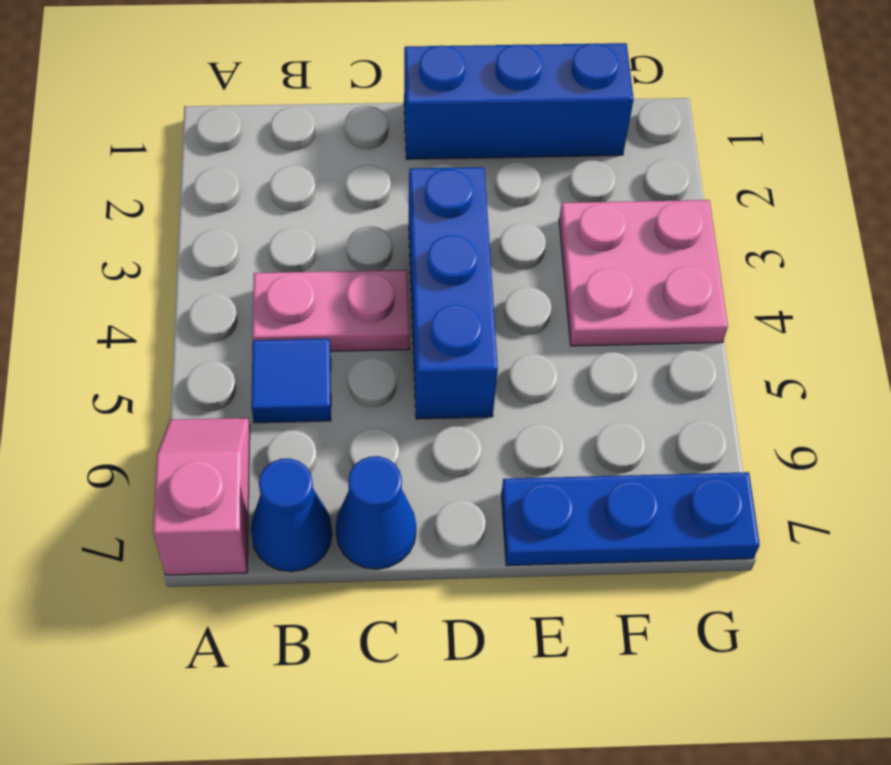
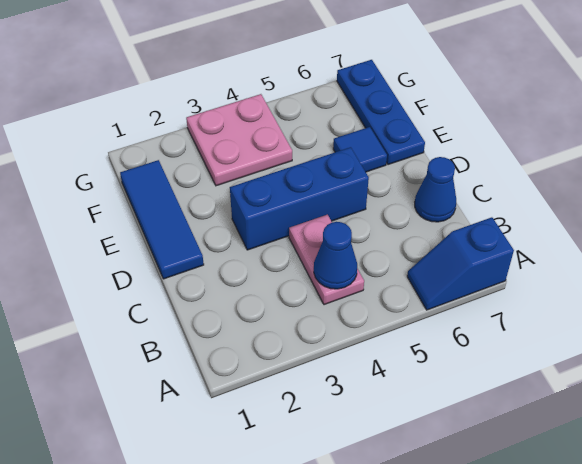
pink 1x2 slope [153,418,250,575] -> blue 1x2 slope [407,217,514,310]
blue 1x1 tile [251,339,331,423] -> blue 1x1 tile moved to [333,127,387,172]
blue 1x1 cone [251,459,332,572] -> blue 1x1 cone moved to [314,222,357,289]
blue 1x3 brick [404,43,634,159] -> blue 1x3 tile [120,160,204,279]

